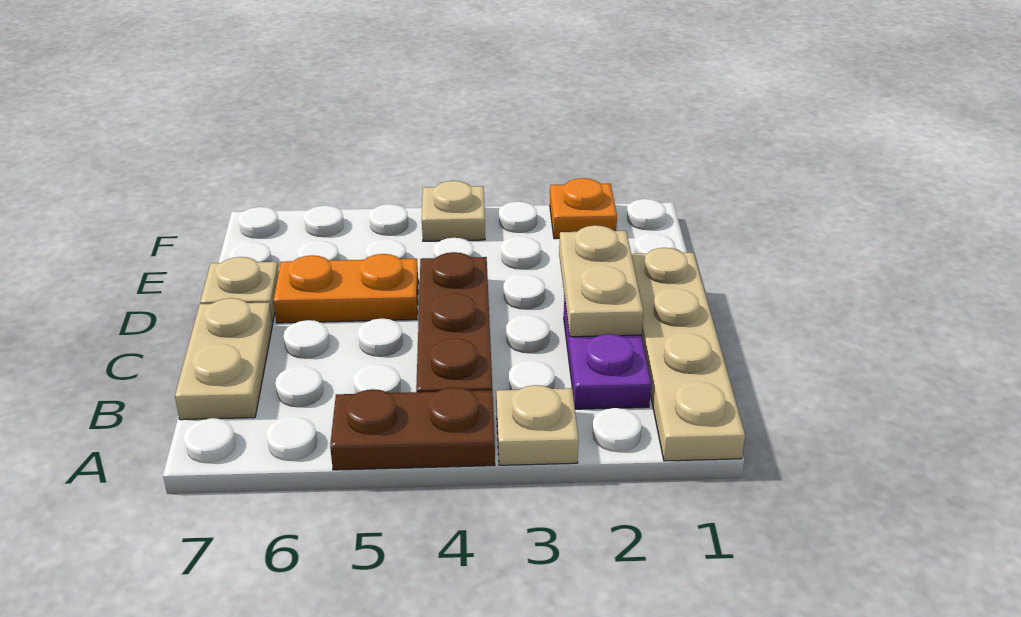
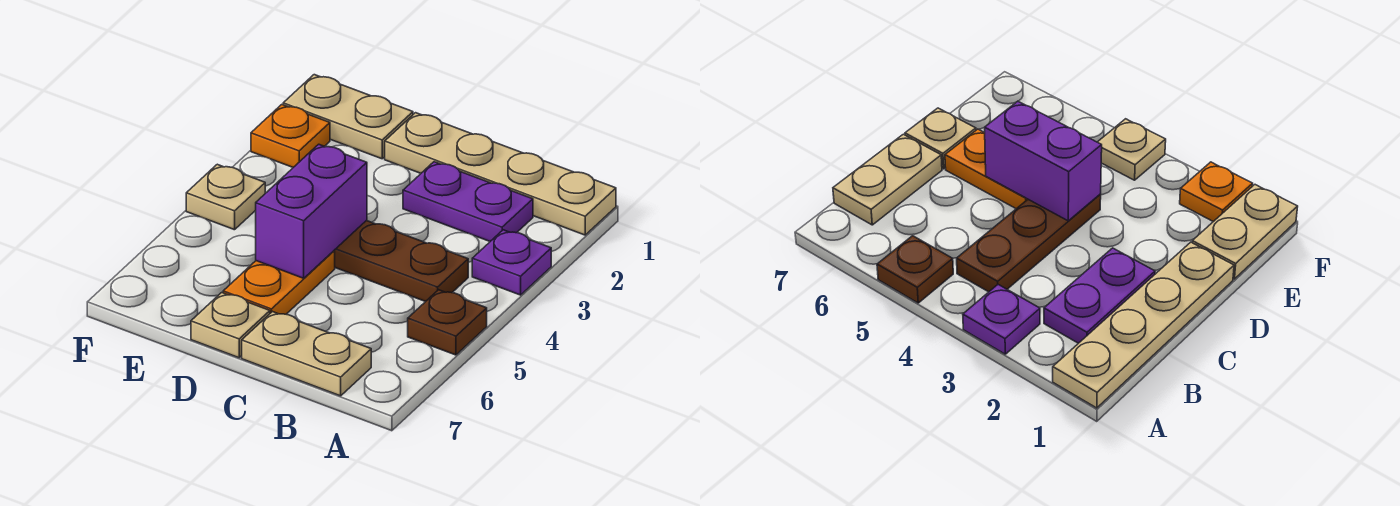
tan 1x1 plate [496,385,579,465] -> purple 1x1 plate [472,230,551,295]
brown 1x2 plate [330,387,495,470] -> brown 1x1 plate [408,290,487,355]
tan 1x2 plate [559,225,643,337] -> tan 1x2 plate moved to [283,75,413,159]
none -> purple 1x2 brick [256,144,367,278]

